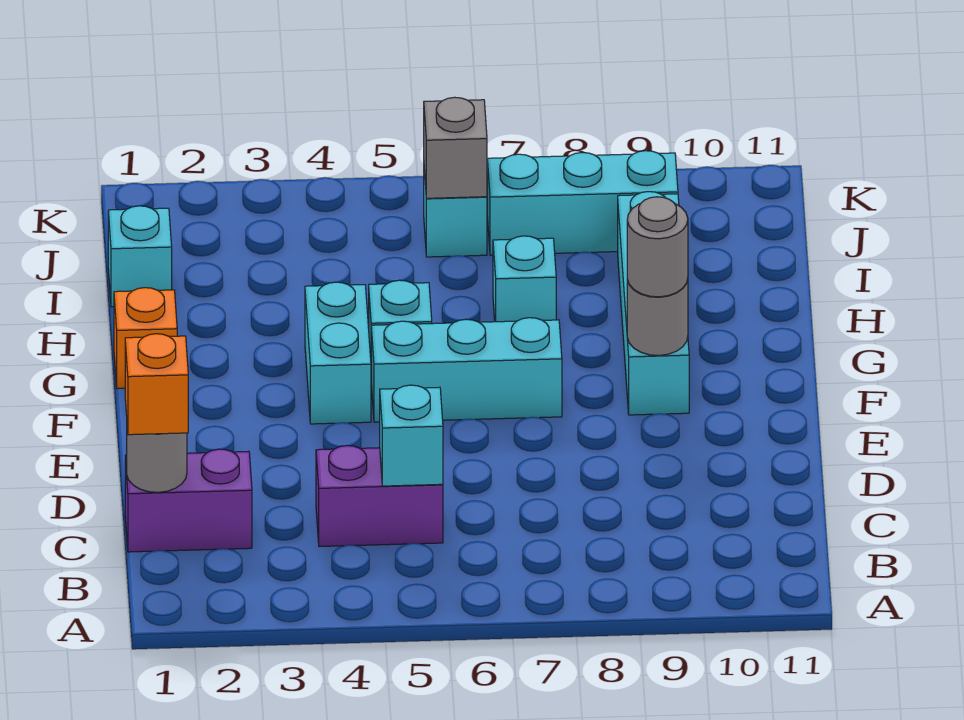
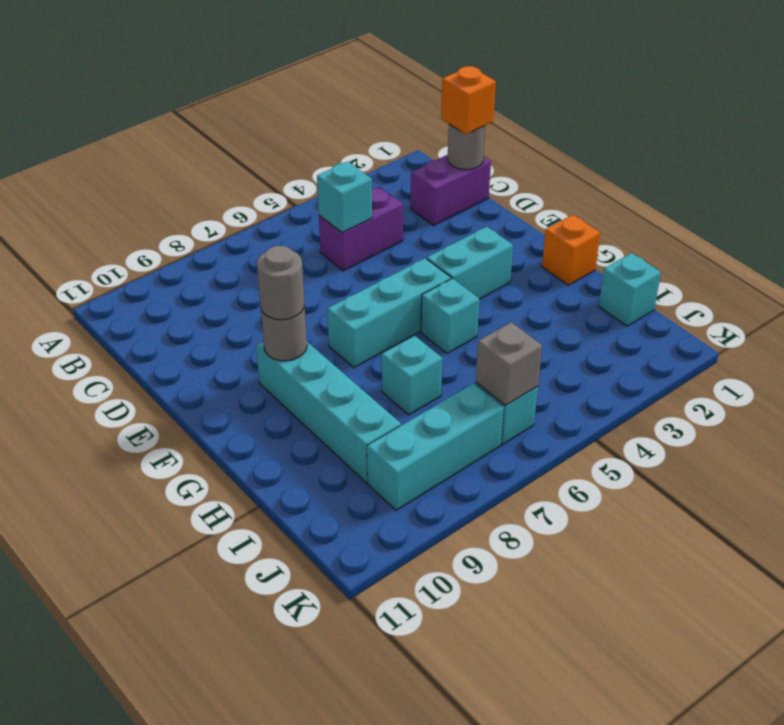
cyan 1x2 brick [305,282,371,424] -> cyan 1x2 brick turned to [427,227,513,299]

